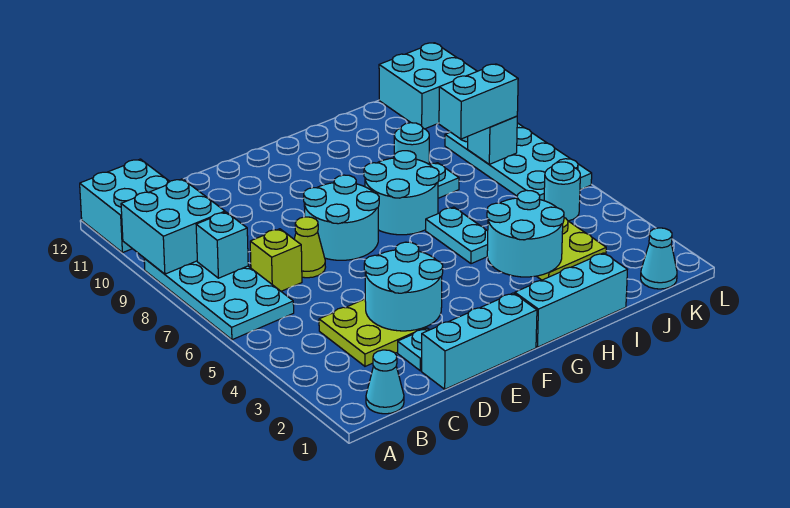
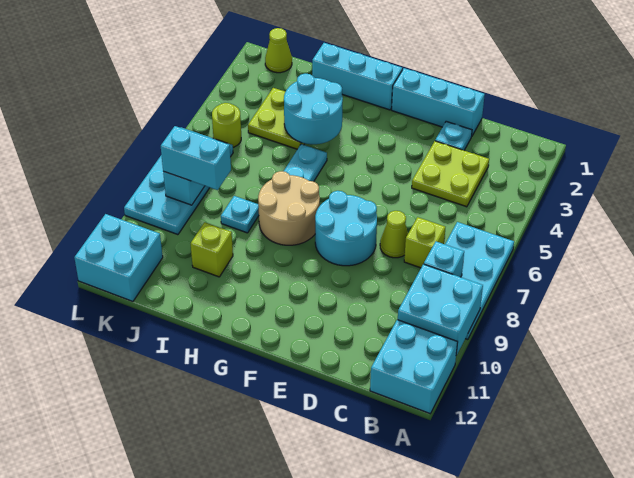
cyan 1x1 cone [366,350,404,414] -> none
cyan 2x2 round brick [364,242,443,331] -> none
cyan 2x2 round brick [364,151,439,235] -> tan 2x2 round brick [258,171,320,245]
cyan 1x1 round brick [394,123,429,164] -> none
none -> lime 1x1 brick [191,222,233,277]
cyan 1x1 cone [641,228,677,289] -> lime 1x1 cone [265,28,292,73]
cyan 1x1 round brick [544,162,580,221] -> lime 1x1 round brick [212,103,241,147]

